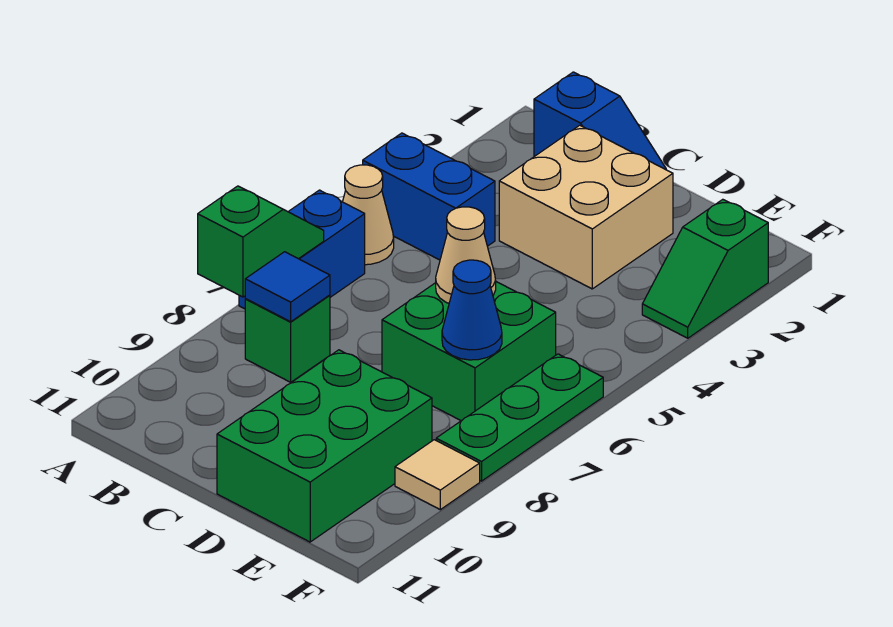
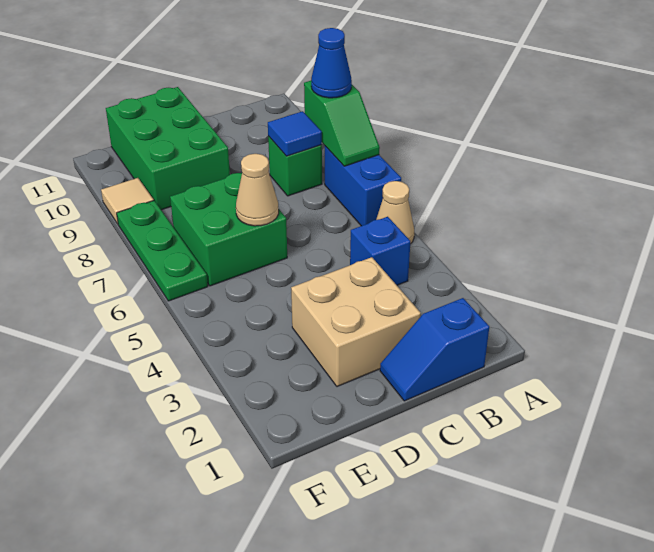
blue 1x2 brick [363,133,495,260] -> blue 1x1 brick [350,217,410,285]
blue 1x1 cone [442,260,502,360] -> blue 1x1 cone moved to [311,28,352,98]
green 1x2 slope [642,199,768,338] -> none

